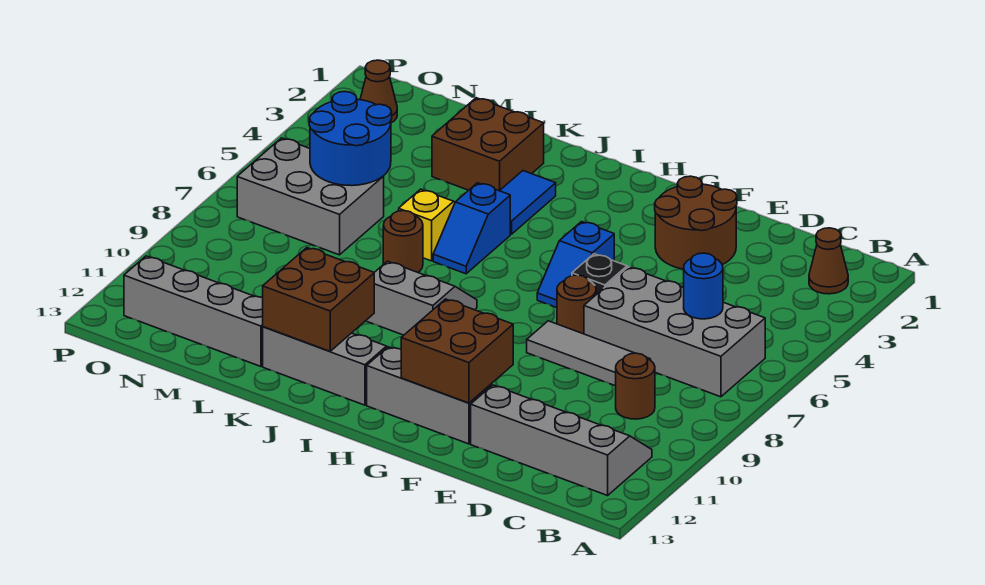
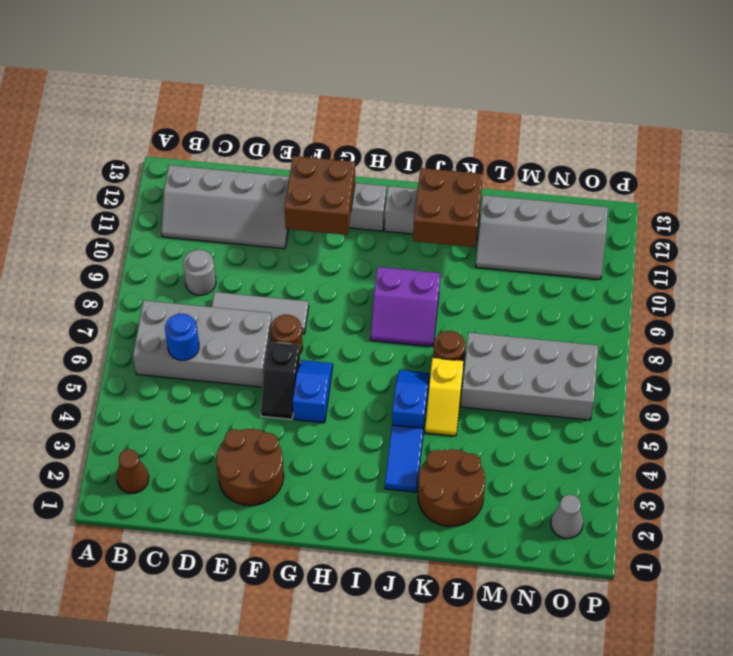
brown 1x1 round brick [616,353,655,419] -> grey 1x1 round brick [183,250,216,295]
grey 2x2 slope [366,261,477,335] -> purple 2x2 slope [370,267,440,347]
brown 2x2 brick [432,98,544,191] -> brown 2x2 round brick [418,449,485,526]
blue 2x2 round brick [309,92,392,186] -> none
grey 2x3 brick [237,138,384,255] -> grey 2x4 brick [461,333,598,420]
brown 1x1 cone [360,60,397,123] -> grey 1x1 cone [551,495,583,539]

